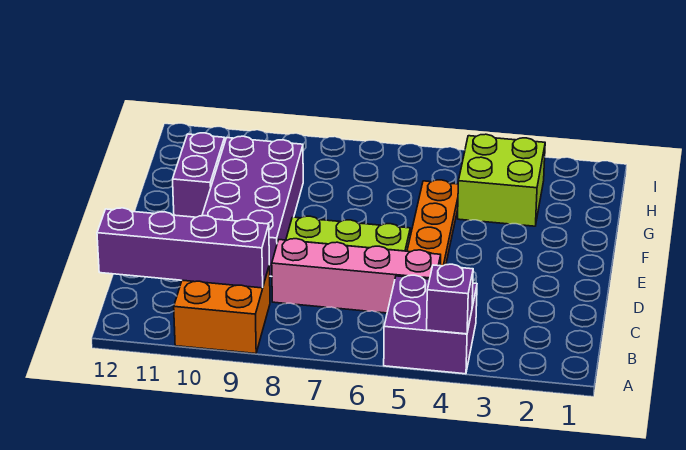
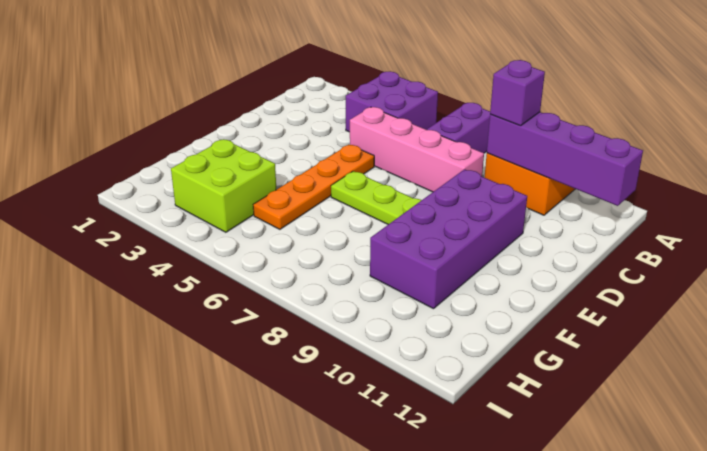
purple 1x1 brick [427,264,473,334] -> purple 1x1 brick moved to [490,60,545,126]
purple 1x2 brick [173,133,225,217] -> purple 1x2 brick moved to [427,103,490,153]

